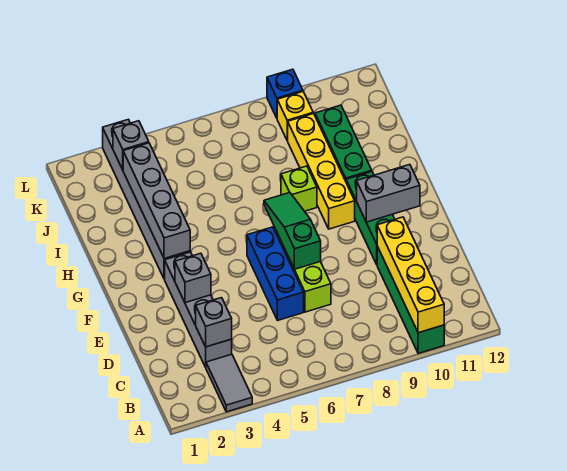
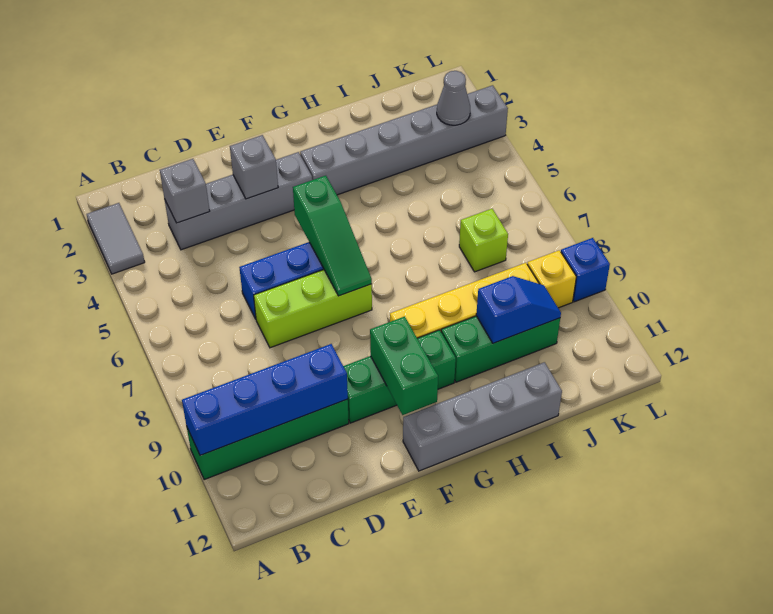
grey 1x2 tile [206,354,252,412] -> grey 1x2 tile turned to [87,203,145,274]
yellow 1x4 brick [377,217,444,333] -> blue 1x4 brick [182,344,348,455]
green 1x3 slope [264,193,321,269] -> green 1x3 slope turned to [293,176,372,296]
grey 1x2 brick [357,165,420,222] -> green 1x2 brick [370,316,438,415]
grey 1x4 brick [123,143,190,259] -> grey 1x4 brick moved to [403,362,562,471]
lime 1x1 brick [281,166,317,211] -> lime 1x1 brick moved to [459,209,508,272]
none -> blue 1x2 slope [476,276,561,343]
grey 1x1 brick [113,121,149,170] -> grey 1x1 cone [437,71,470,125]

